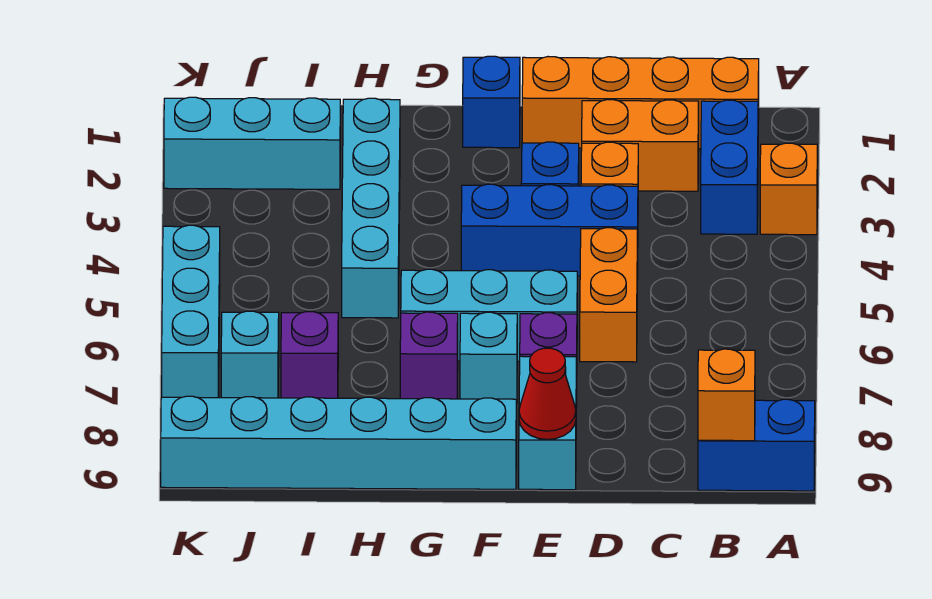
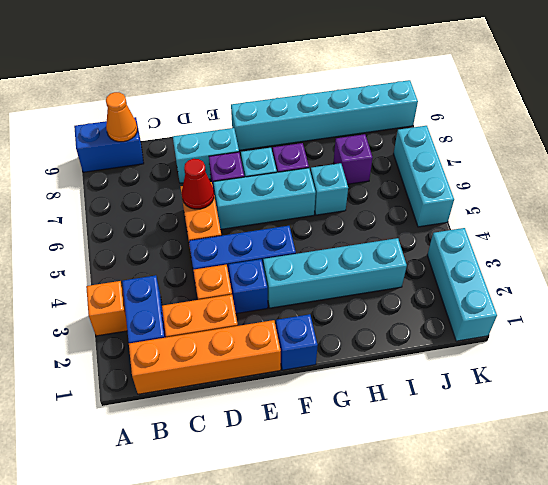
orange 1x1 brick [698,349,755,441] -> orange 1x1 cone [106,92,137,142]
cyan 1x2 brick [519,356,577,490] -> cyan 1x2 brick turned to [173,128,239,183]
red 1x1 cone [519,348,576,439] -> red 1x1 cone moved to [181,159,214,209]
cyan 1x4 brick [342,98,400,318] -> cyan 1x4 brick turned to [263,238,407,308]
cyan 1x3 brick [164,97,340,189] -> cyan 1x3 brick turned to [427,228,497,341]
cyan 1x1 brick [221,311,279,398] -> cyan 1x1 brick moved to [311,163,348,215]

